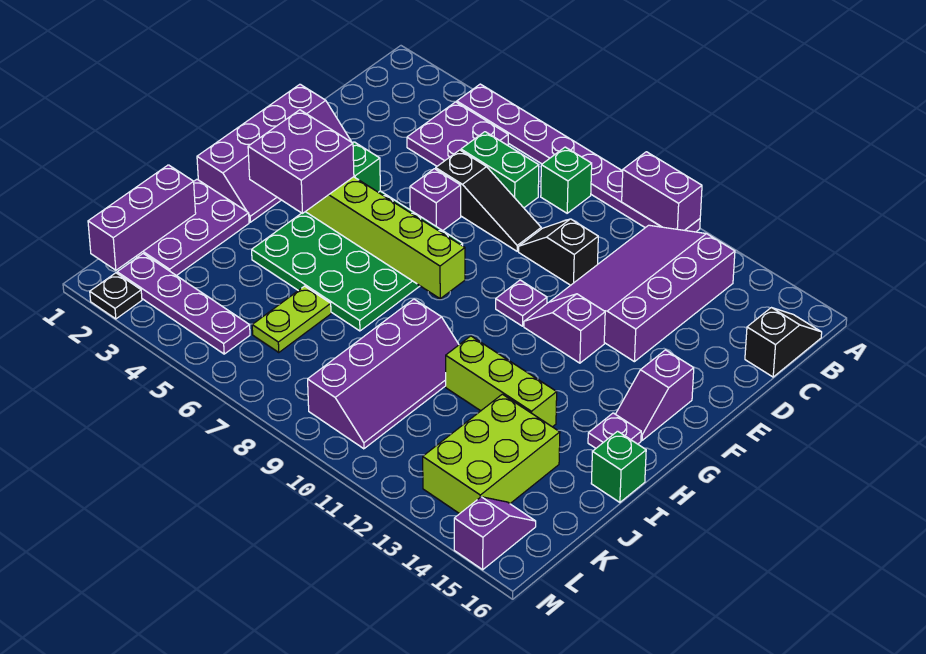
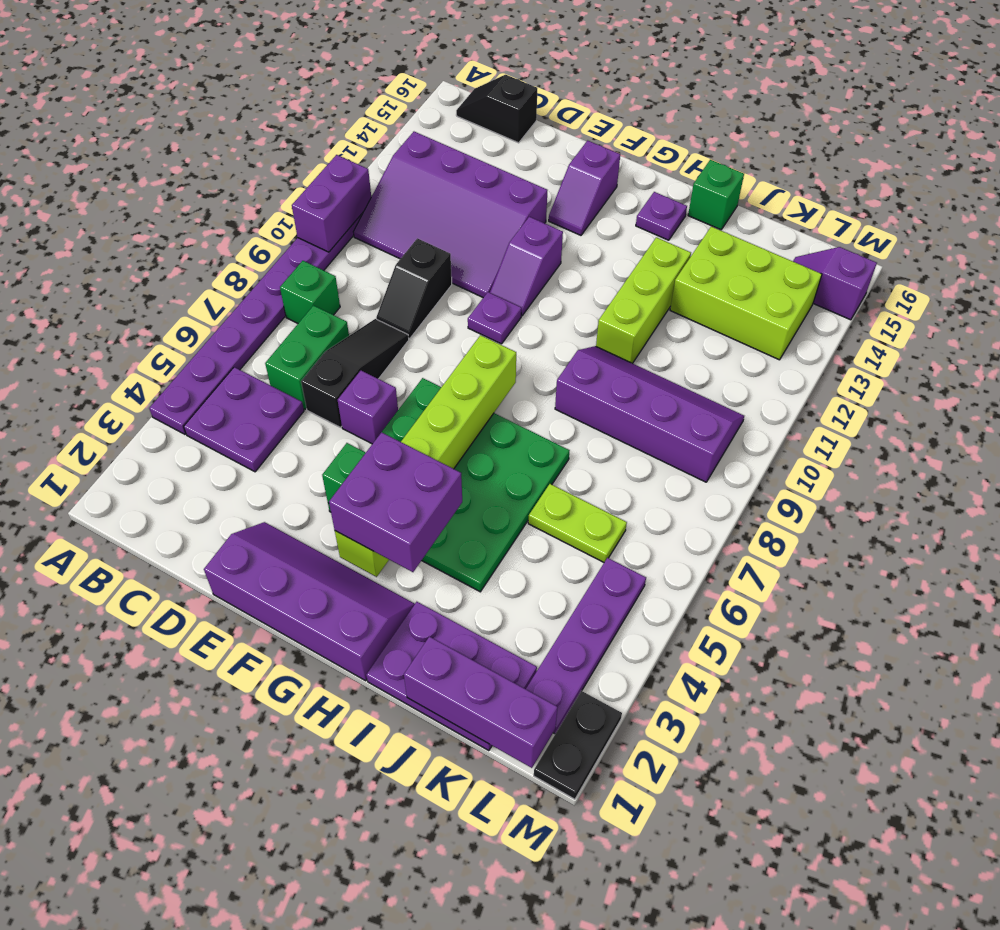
purple 1x2 slope [616,350,694,440] -> purple 1x2 slope turned to [549,141,620,235]
black 1x1 plate [90,273,142,319] -> black 1x2 plate [534,691,622,799]

